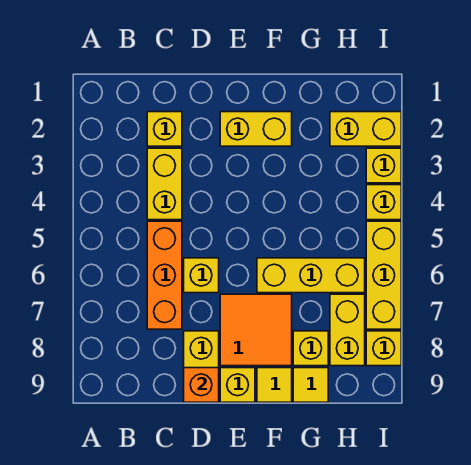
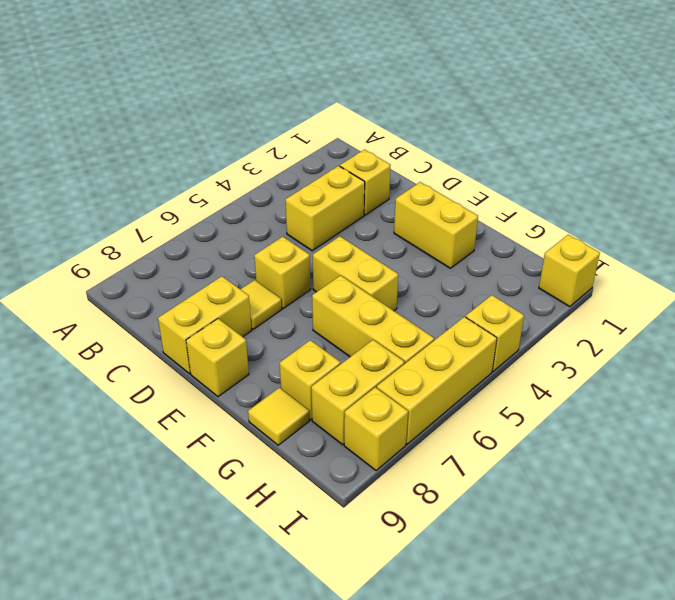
orange 1x3 brick [147,221,182,329] -> none
orange 1x1 brick [184,368,219,402] -> none
orange 2x2 tile [220,294,292,366] -> none
yellow 1x1 tile [257,368,292,402] -> yellow 1x1 tile moved to [241,280,282,329]
yellow 1x2 brick [330,112,401,146] -> yellow 1x2 brick moved to [313,236,398,311]
yellow 1x1 brick [366,148,401,183] -> yellow 1x1 brick moved to [539,235,600,307]

